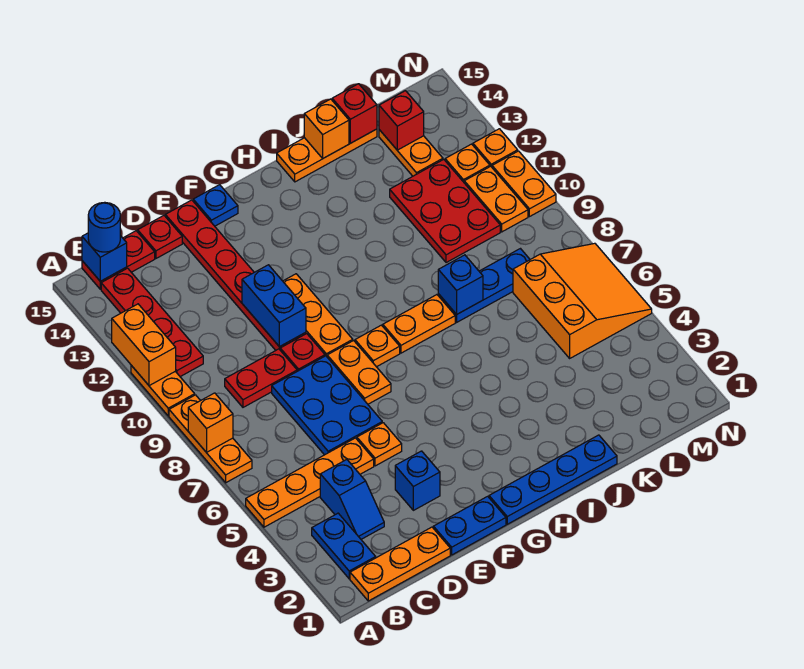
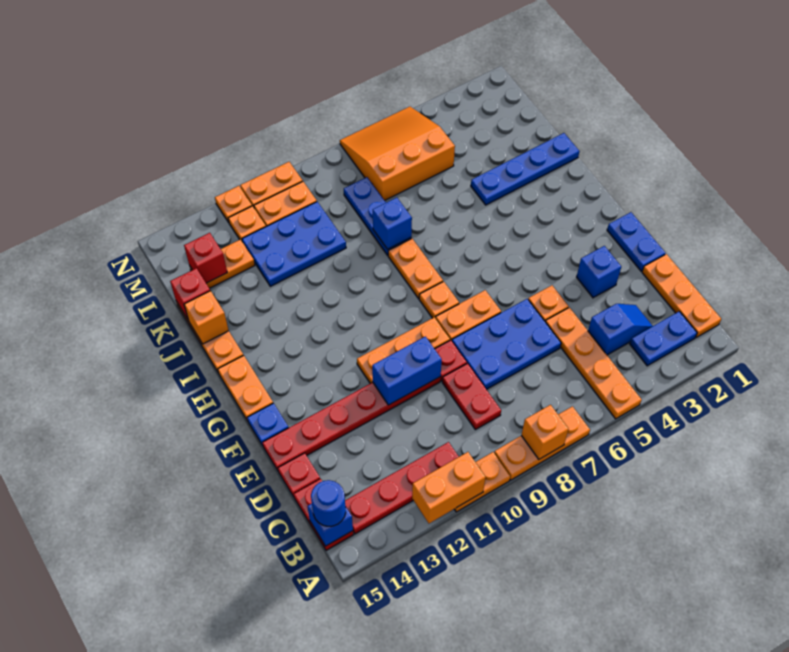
blue 1x4 plate [489,435,617,524] -> blue 1x4 plate turned to [471,133,580,205]
none -> orange 1x2 plate [218,355,273,421]
red 2x3 plate [390,159,500,263] -> blue 2x3 plate [242,202,346,286]

